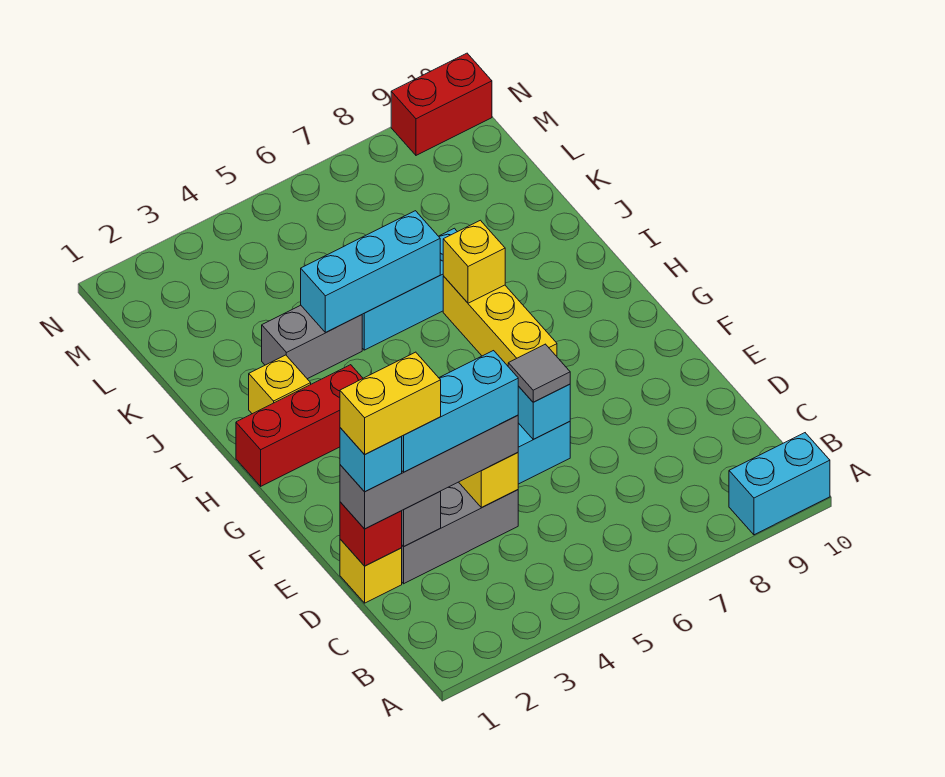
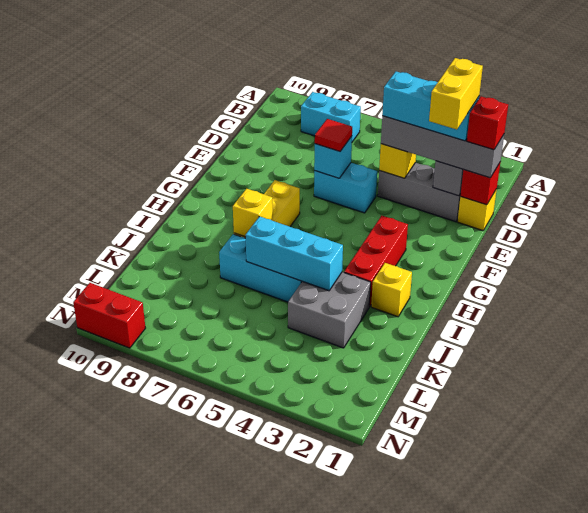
cyan 1x2 brick [729,433,830,535] -> cyan 1x2 brick moved to [301,92,361,142]
cyan 1x1 brick [340,428,402,492] -> red 1x1 brick [467,96,508,150]
yellow 1x2 brick [340,352,441,455] -> yellow 1x2 brick turned to [429,58,483,130]
grey 1x1 tile [508,344,570,402] -> red 1x1 tile [315,119,352,151]
red 1x3 brick [236,365,363,486] -> red 1x3 brick turned to [344,216,408,307]
grey 1x2 brick [262,305,362,379] -> grey 2x2 brick [288,272,371,348]

